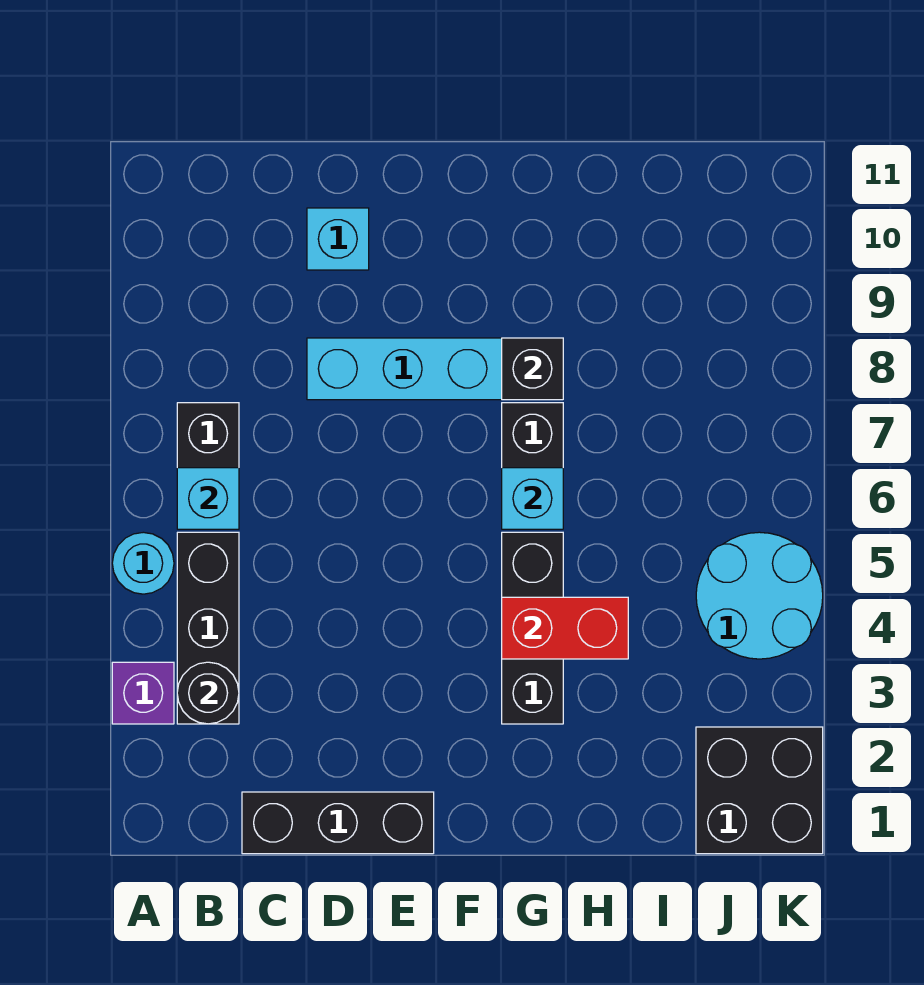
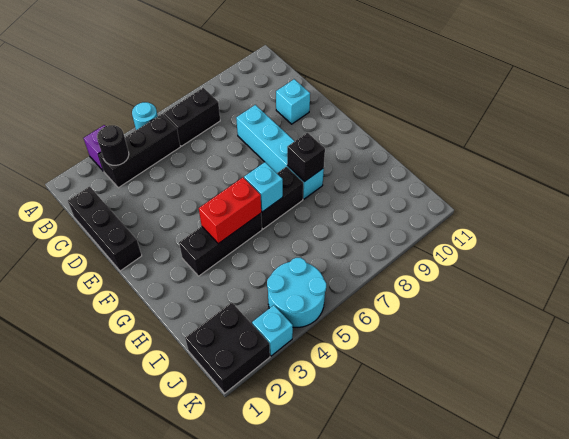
cyan 1x1 brick [177,468,239,529] -> cyan 1x1 brick moved to [252,305,293,356]
red 1x2 brick [502,597,628,659] -> red 1x2 brick turned to [199,178,261,244]

